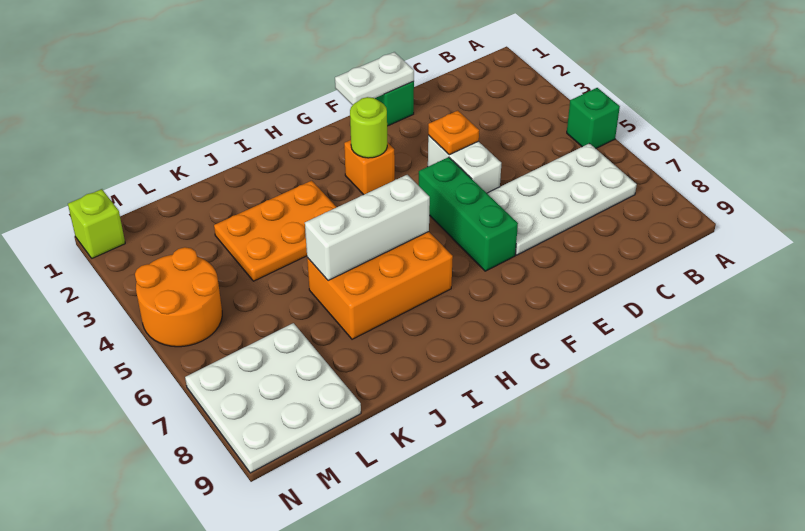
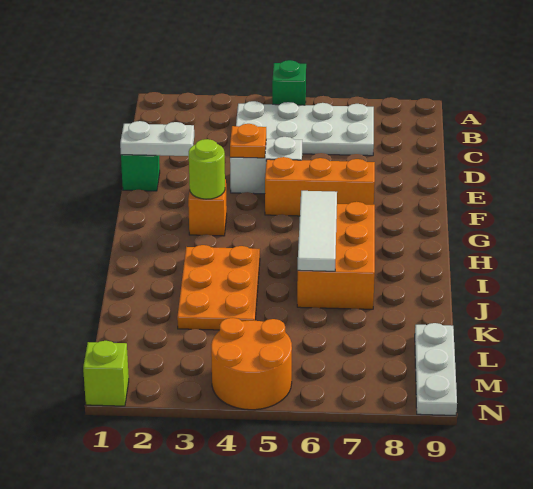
white 2x4 plate [487,143,637,255] -> white 2x4 plate turned to [236,101,374,156]
white 1x2 plate [335,52,414,105] -> white 1x2 plate turned to [120,121,194,156]
green 1x3 brick [419,157,518,271] -> orange 1x3 brick [265,157,375,216]
white 1x3 brick [305,175,430,281] -> white 1x3 tile [298,191,337,271]
white 3x3 plate [185,323,361,473] -> white 1x3 plate [415,323,457,415]

